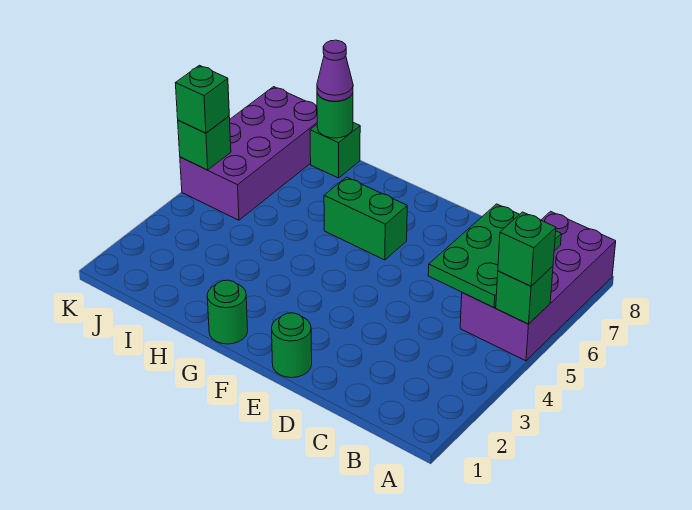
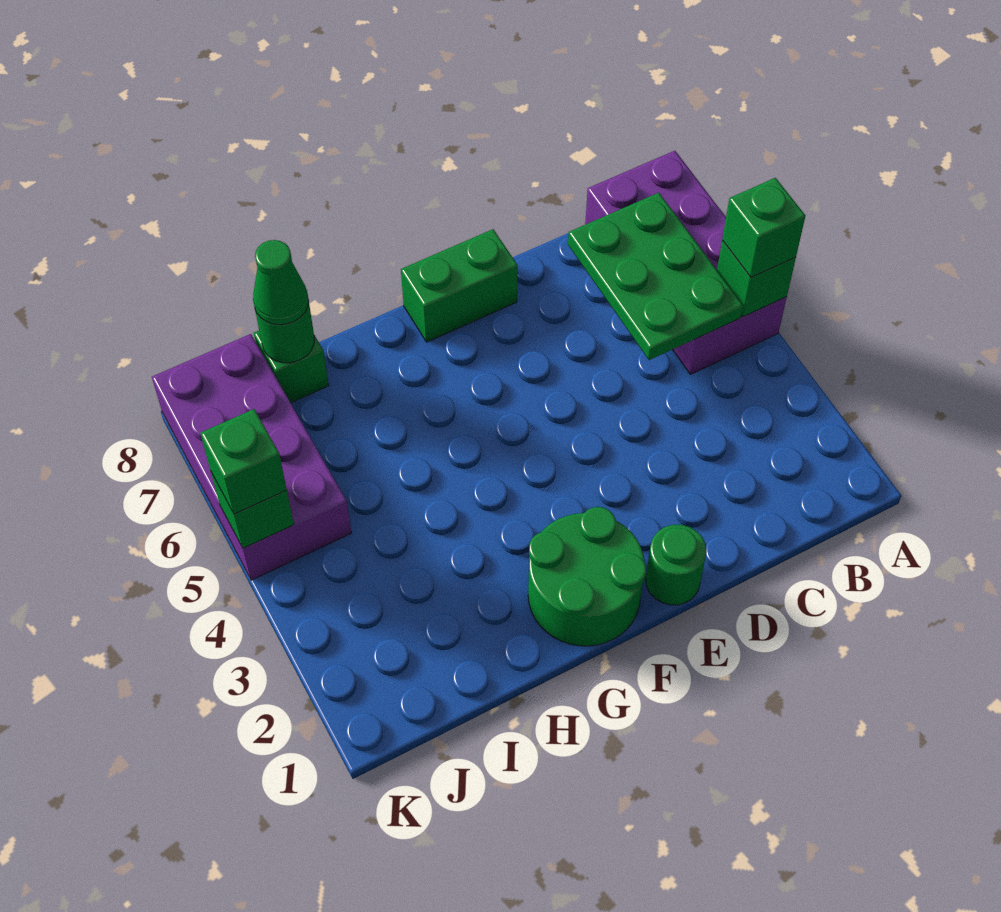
green 1x2 brick [324,177,407,260] -> green 1x2 brick moved to [401,229,518,342]
green 1x1 round brick [207,280,248,344] -> green 2x2 round brick [528,507,646,646]
purple 1x1 cone [317,40,353,101] -> green 1x1 cone [253,240,308,325]

